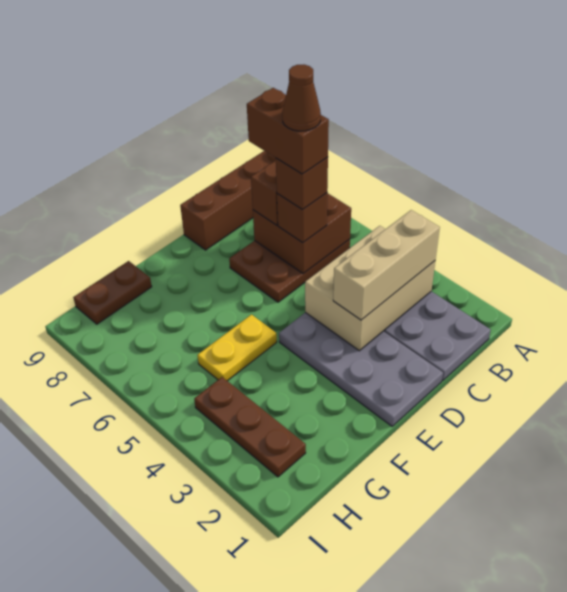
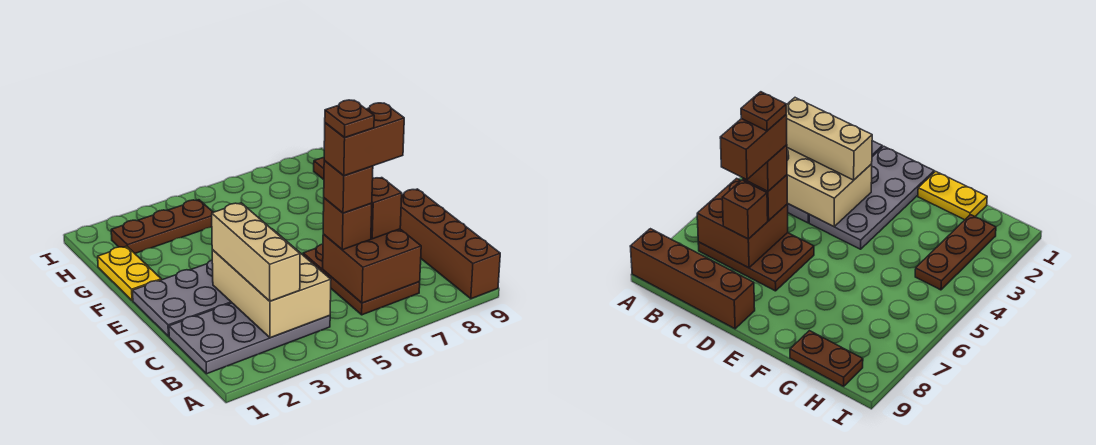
brown 1x1 cone [282,65,321,131] -> brown 1x1 plate [325,100,374,138]
yellow 1x2 plate [197,315,277,381] -> yellow 1x2 plate moved to [98,246,161,301]

